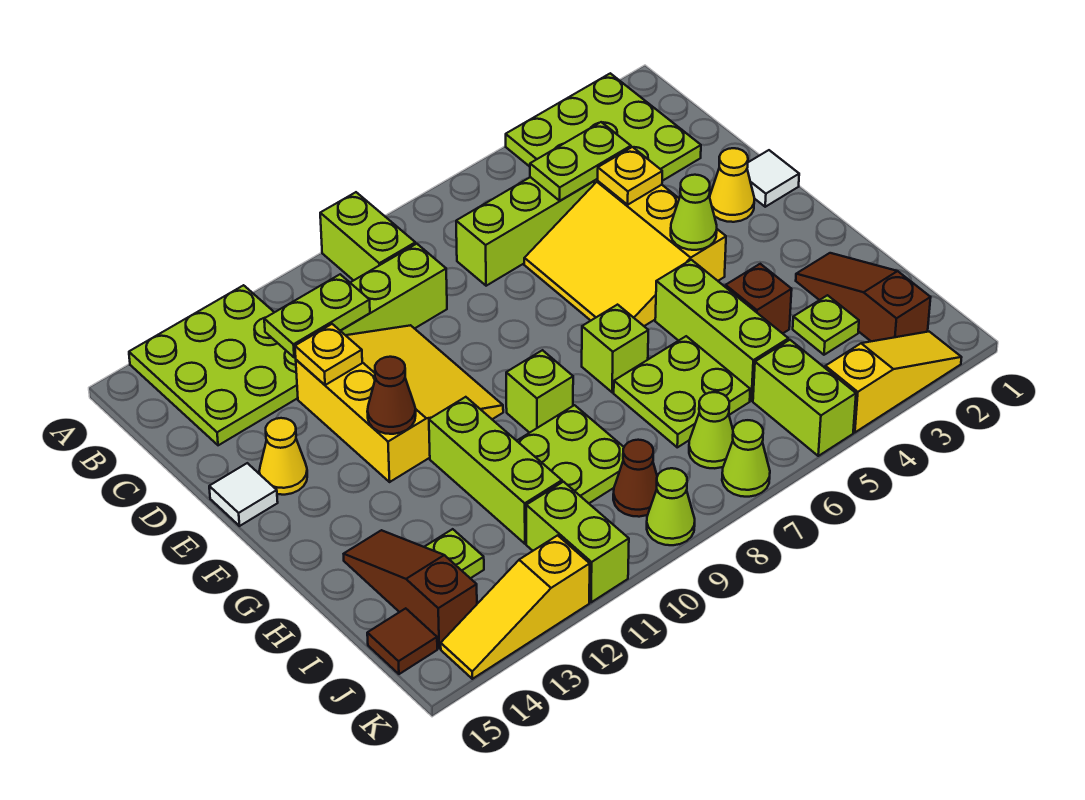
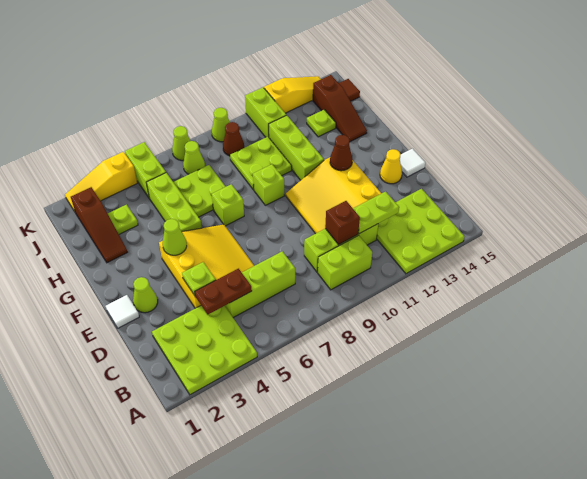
lime 1x2 brick [320,192,415,280] -> lime 1x2 brick turned to [318,235,372,290]
lime 1x2 plate [530,122,631,201] -> brown 1x2 plate [195,269,252,315]
yellow 1x1 plate [598,147,662,205] -> lime 1x1 plate [182,262,216,295]
yellow 1x1 plate [295,324,362,385] -> none
yellow 1x1 cone [710,148,754,222] -> lime 1x1 cone [133,277,158,313]
brown 1x1 brick [726,264,792,333] -> brown 1x1 brick moved to [325,201,360,245]

